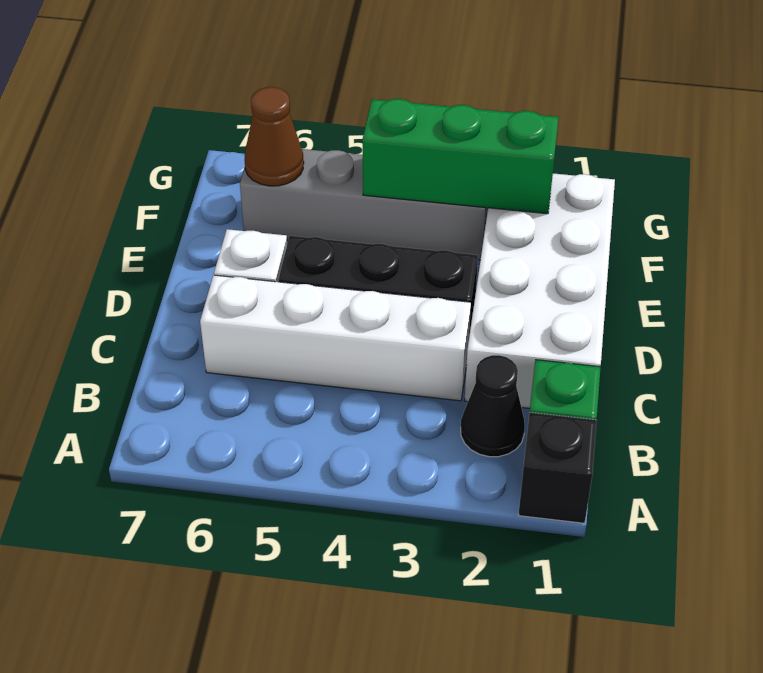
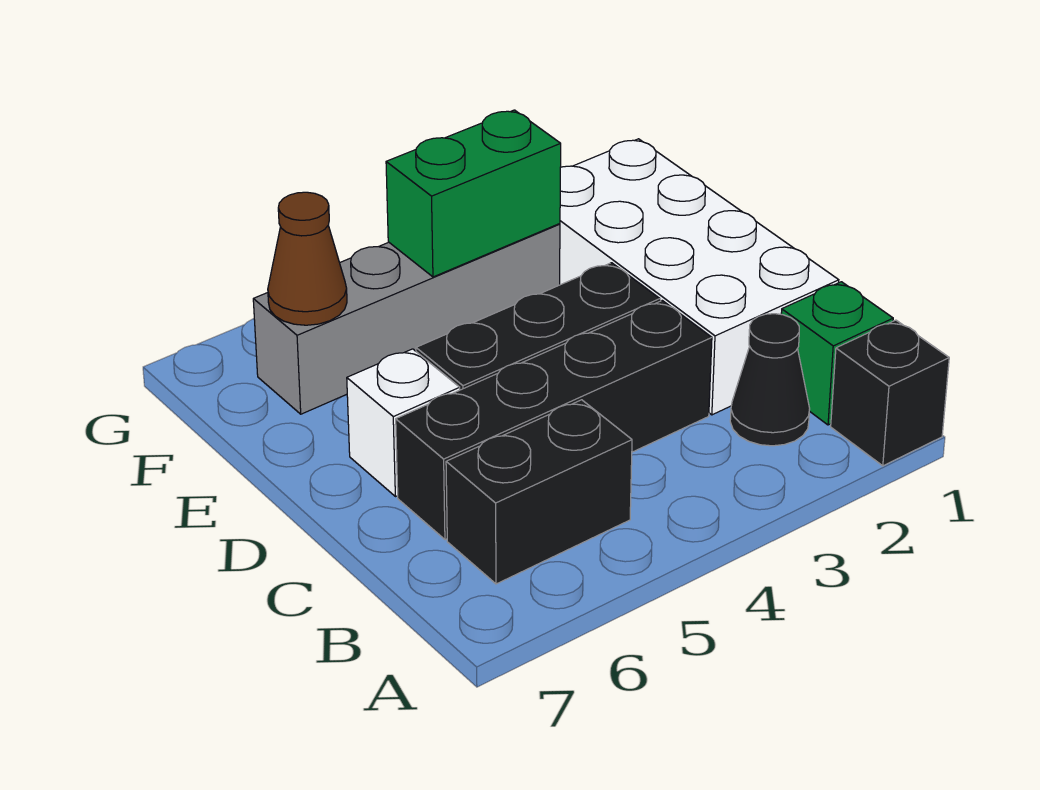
none -> black 1x2 brick [446,400,632,584]
white 1x4 brick [200,275,471,401] -> black 1x4 brick [396,301,712,540]
green 1x3 brick [362,99,559,214] -> green 1x2 brick [386,110,561,277]

